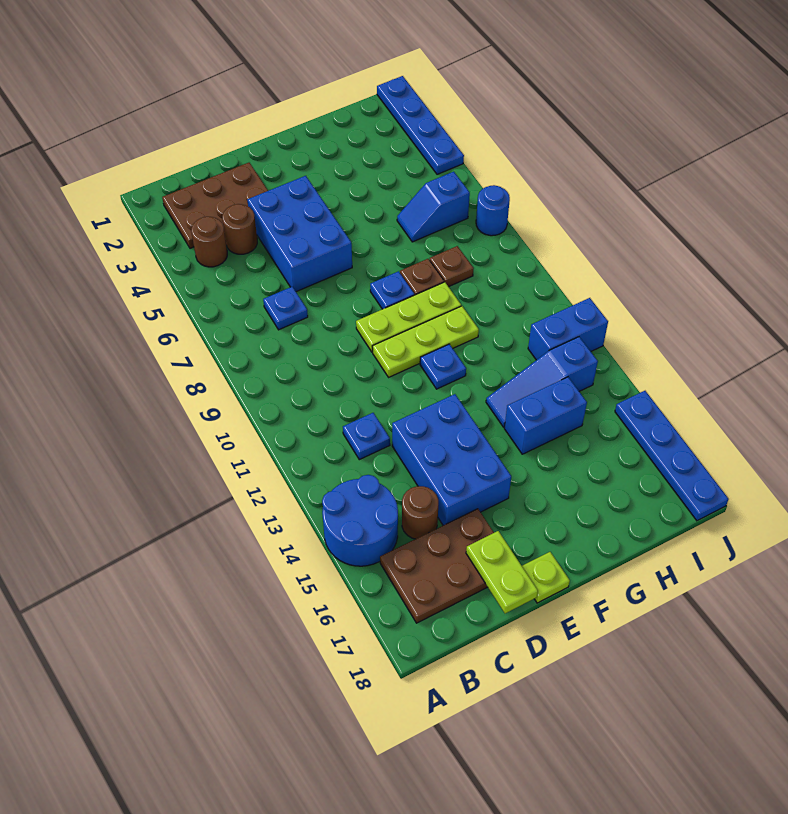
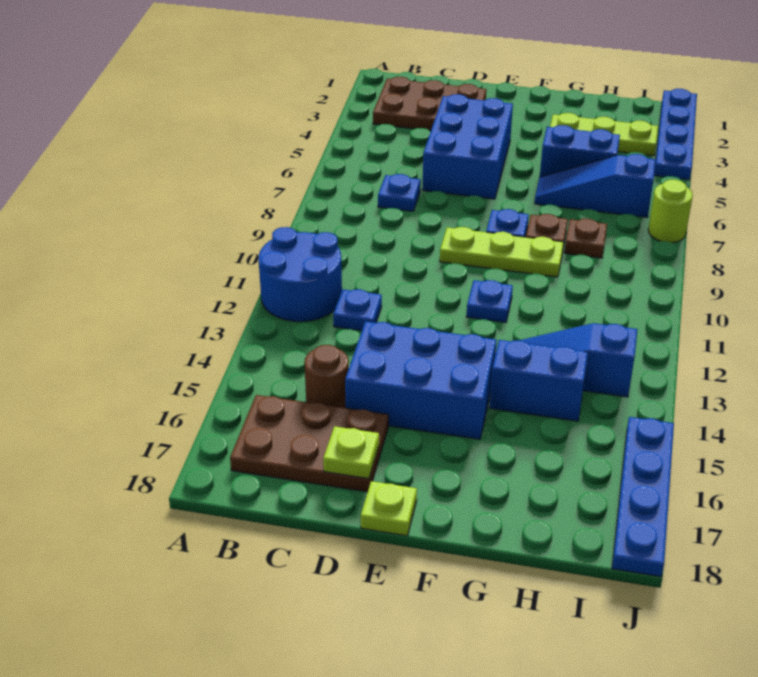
blue 2x2 round brick [322,475,398,566] -> blue 2x2 round brick moved to [259,227,342,322]
brown 1x1 round brick [191,217,227,267] -> none
brown 1x1 round brick [222,204,257,254] -> none
blue 2x3 brick [392,394,511,525] -> blue 2x3 brick turned to [345,322,496,439]
lime 1x2 plate [466,531,538,613] -> lime 1x1 plate [323,426,379,479]
lime 1x3 plate [372,306,479,377] -> lime 1x3 plate moved to [550,113,658,156]
blue 1x2 slope [397,172,470,242] -> blue 1x3 slope [535,154,656,217]
blue 1x2 brick [528,298,608,360] -> blue 1x2 brick moved to [540,125,620,177]
blue 1x1 round brick [476,185,510,236] -> lime 1x1 round brick [648,180,693,243]

